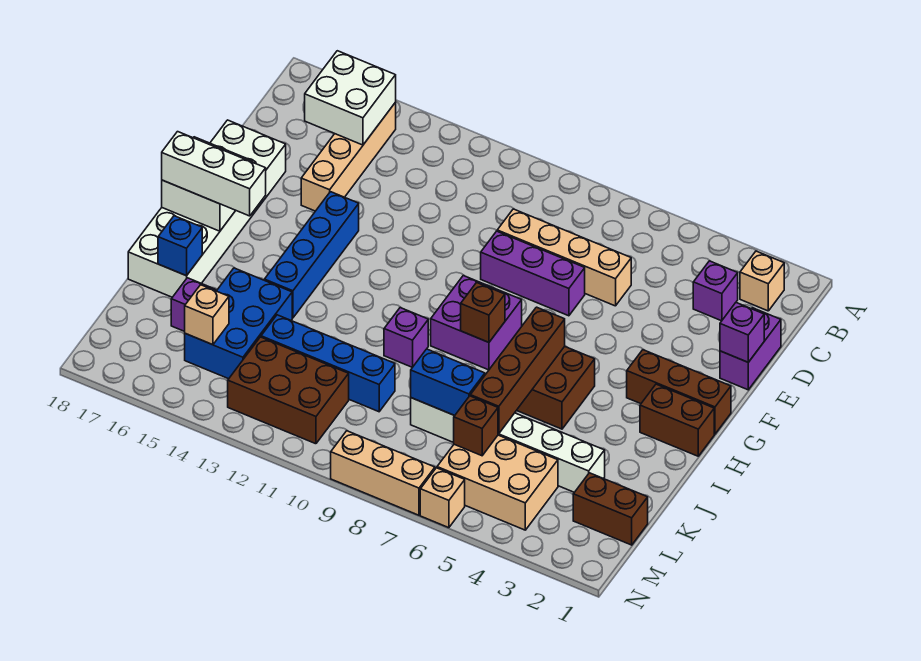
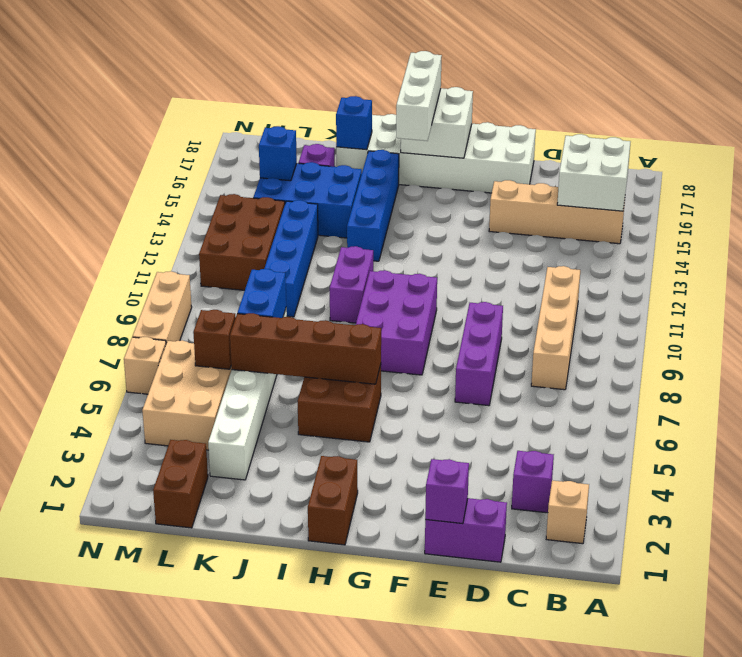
tan 1x4 brick [497,209,631,306] -> tan 1x4 brick moved to [531,266,580,390]
blue 1x4 brick [265,192,359,318] -> blue 1x4 brick turned to [347,150,399,261]
brown 1x3 brick [627,350,731,434] -> none
purple 2x2 brick [431,276,522,370] -> purple 2x3 brick [356,270,437,375]
brown 1x1 brick [461,283,505,342] -> none
purple 1x1 brick [384,308,428,367] -> purple 1x2 brick [330,246,373,323]
tan 1x1 brick [185,285,229,345] -> blue 1x1 brick [259,126,297,181]

